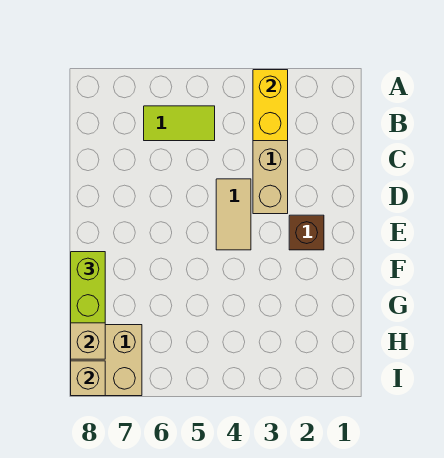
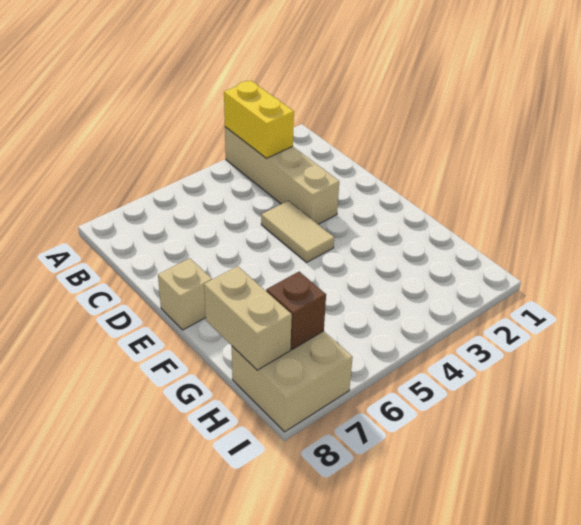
lime 1x2 tile [144,106,215,141] -> none
brown 1x1 brick [289,215,324,250] -> brown 1x1 brick moved to [266,272,326,349]
lime 1x2 brick [71,252,105,323] -> none
tan 1x1 brick [71,361,105,396] -> tan 1x1 brick moved to [158,258,212,330]

